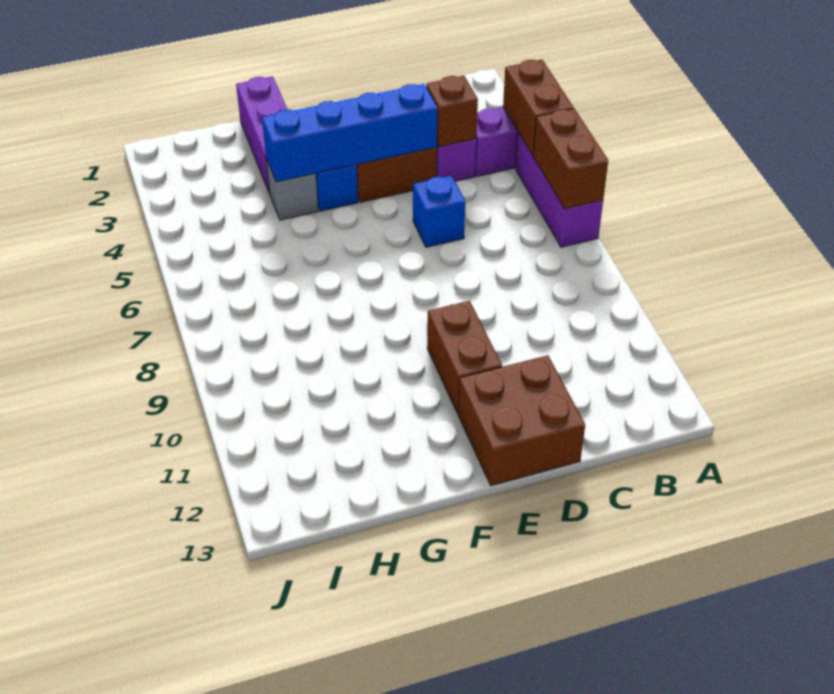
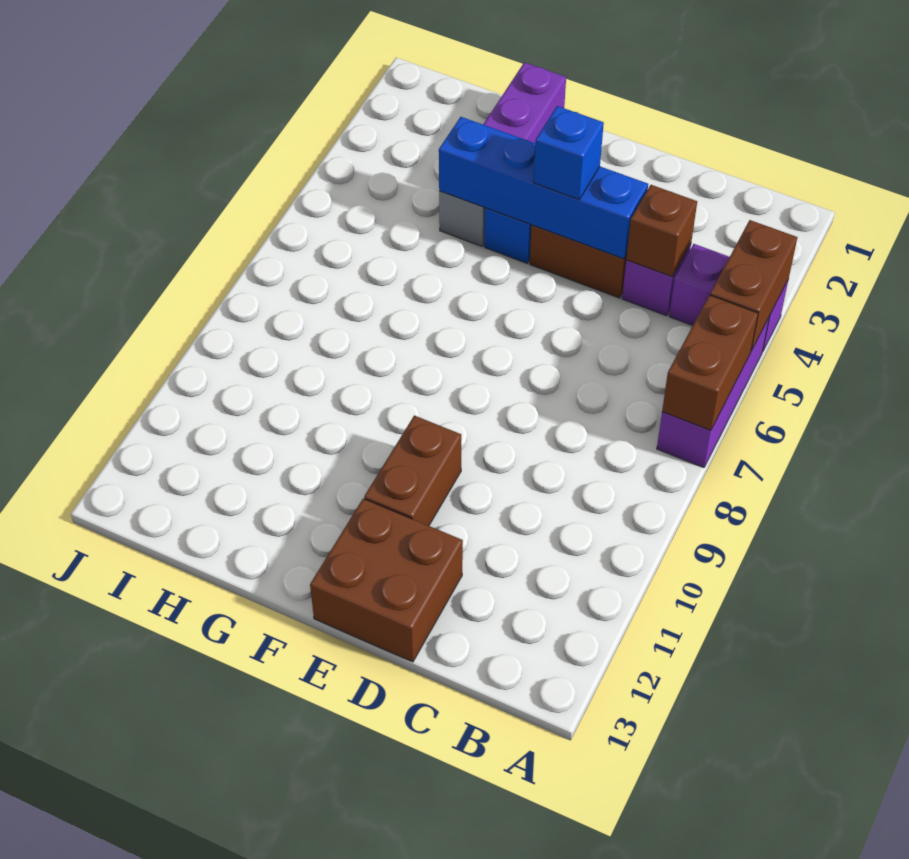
blue 1x1 brick [413,175,465,247] -> blue 1x1 brick moved to [534,106,604,200]

